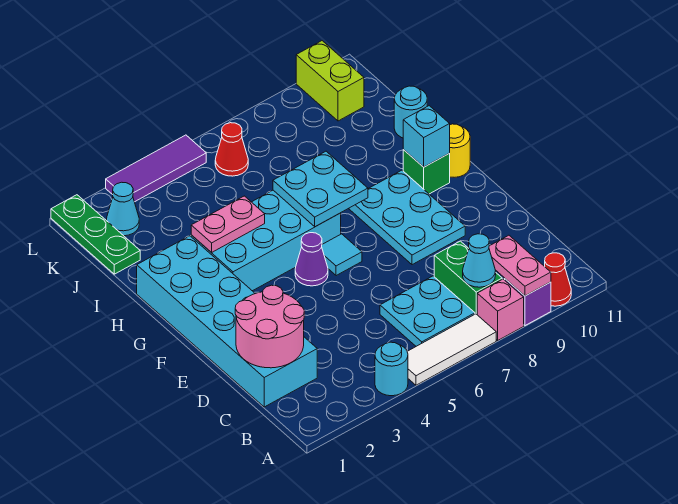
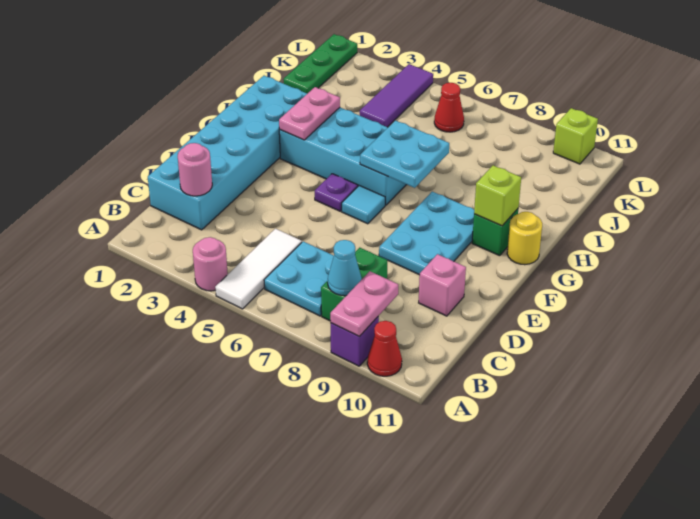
cyan 1x1 round brick [375,342,408,396] -> pink 1x1 round brick [193,237,228,291]
white 1x3 tile [407,314,496,385] -> white 1x3 tile turned to [215,229,302,309]
pink 1x1 brick [477,279,524,340] -> pink 1x1 brick moved to [419,254,466,316]
pink 2x2 round brick [235,285,304,368] -> pink 1x1 round brick [178,143,212,196]
purple 1x1 cone [295,233,328,286] -> purple 1x1 plate [315,174,358,211]
cyan 1x1 brick [403,106,450,167] -> lime 1x1 brick [474,165,521,226]
pink 1x2 plate [191,196,265,253] -> pink 1x2 plate turned to [279,87,340,140]
cyan 1x1 round brick [394,86,427,138] -> none
cyan 1x1 cone [106,182,139,236] -> none
lime 1x2 brick [296,41,364,121] -> lime 1x1 brick [553,108,598,164]
purple 1x3 tile [106,135,206,202] -> purple 1x3 tile turned to [360,64,433,127]

